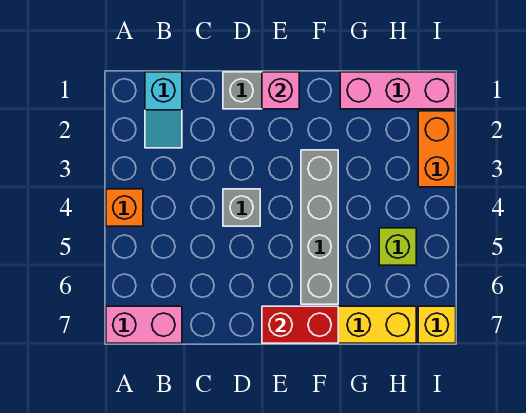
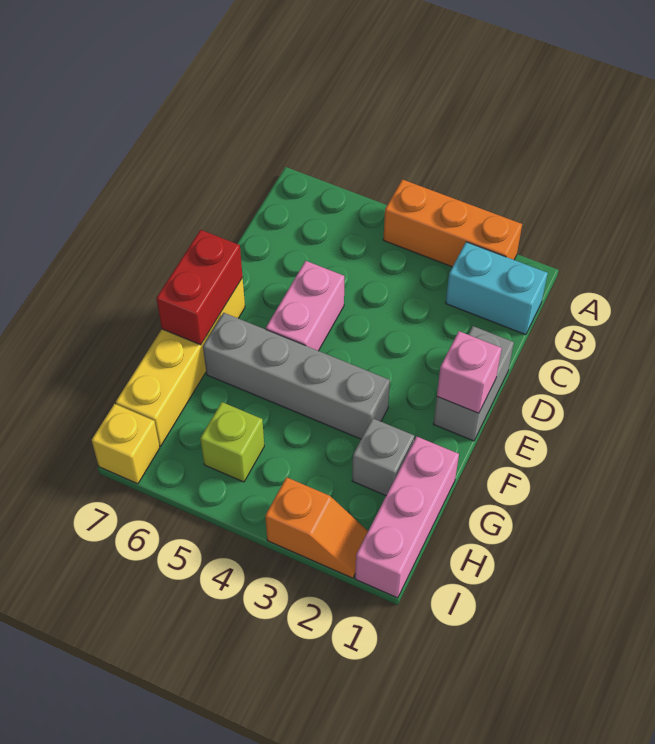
orange 1x1 brick [106,189,143,226] -> orange 1x3 brick [383,179,522,267]
pink 1x2 brick [106,306,182,343] -> pink 1x2 brick moved to [266,261,344,351]
cyan 1x2 slope [145,72,182,148] -> cyan 1x2 brick [446,242,548,335]
grey 1x1 brick [223,189,260,226] -> grey 1x1 brick moved to [352,418,414,495]
orange 1x2 brick [418,111,456,187] -> orange 1x2 slope [265,477,368,578]

